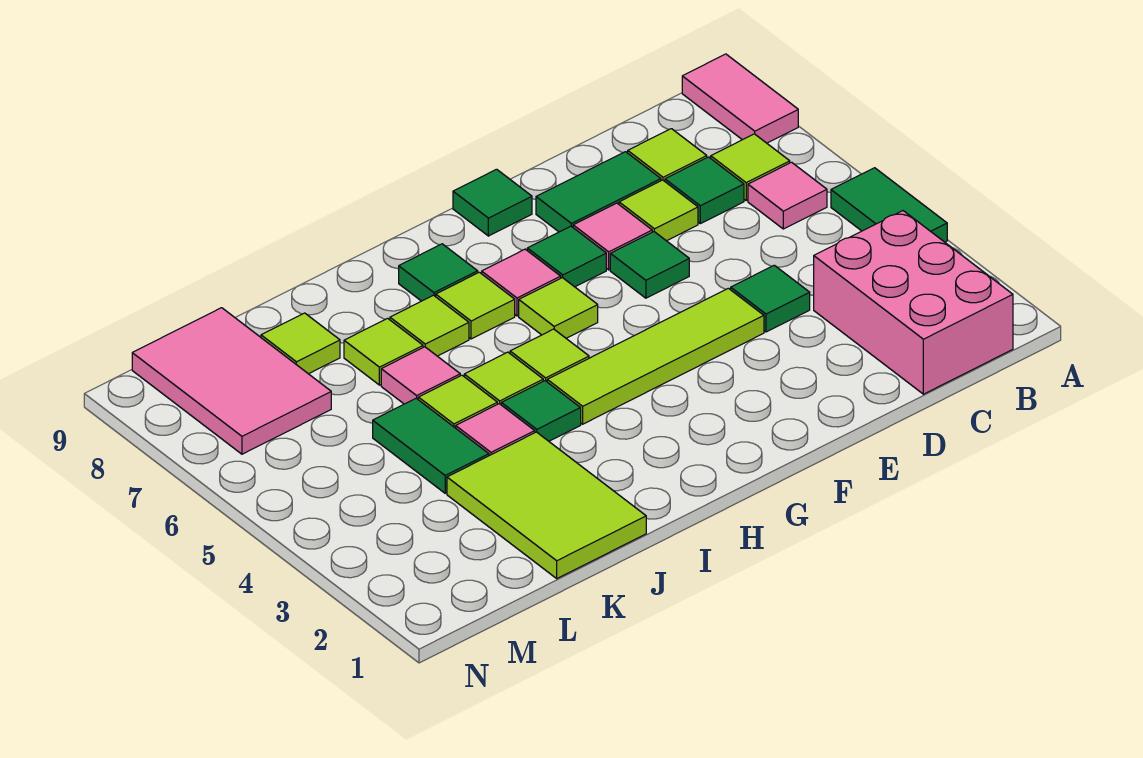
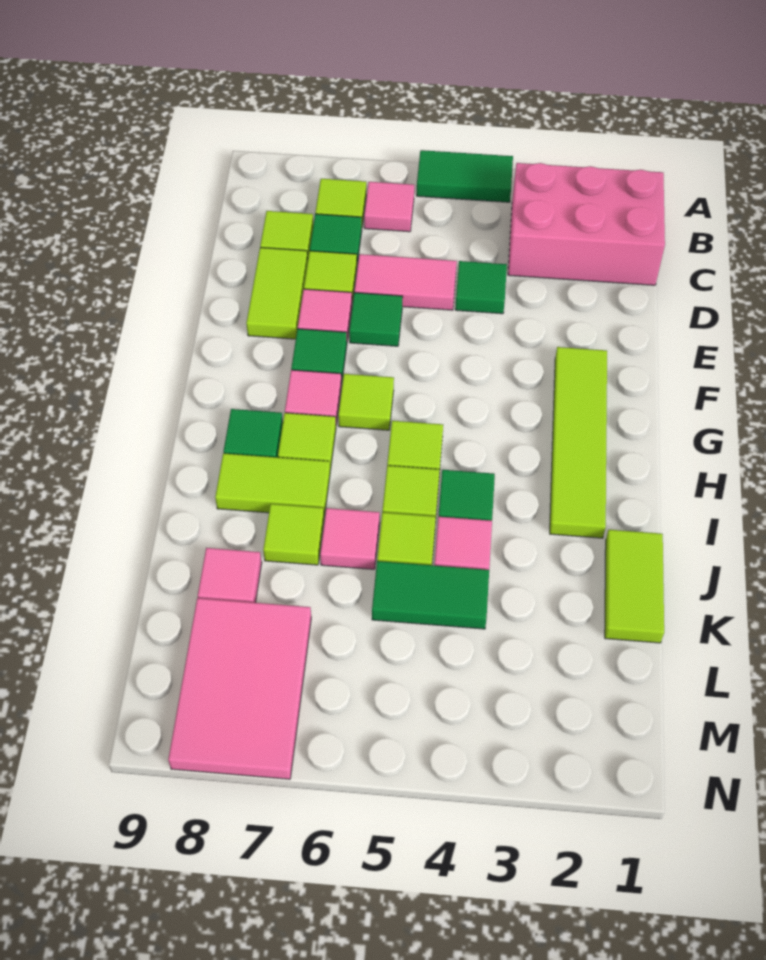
pink 1x2 tile [682,54,798,143] -> pink 1x2 tile moved to [354,254,457,310]
green 1x2 tile [536,152,661,232] -> lime 1x2 tile [246,248,308,339]
lime 1x4 tile [547,288,764,424] -> lime 1x4 tile moved to [550,347,607,538]
green 1x1 tile [453,169,532,236] -> none
lime 1x1 tile [390,295,469,356] -> lime 1x2 tile [215,453,330,517]
lime 2x3 tile [447,432,646,578] -> lime 1x2 tile [605,530,664,643]
lime 1x1 tile [261,313,340,374] -> pink 1x1 tile [198,548,262,603]
pink 2x3 tile [132,308,331,454] -> pink 2x3 tile turned to [168,598,311,779]

